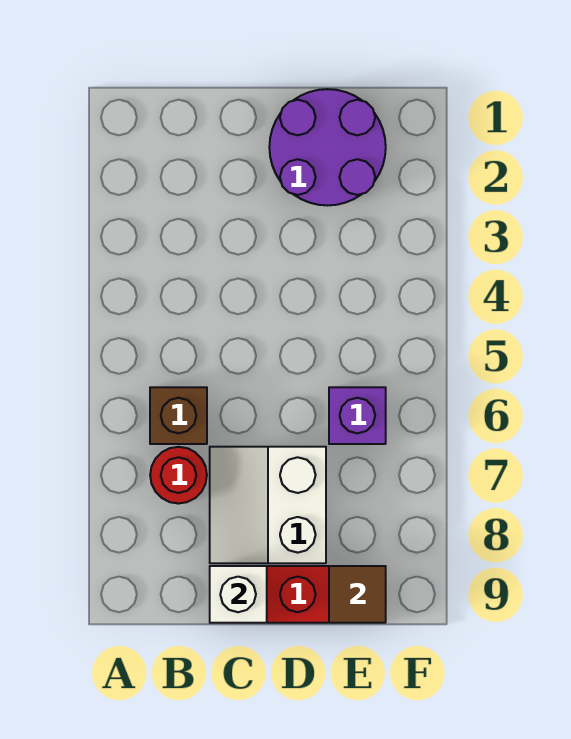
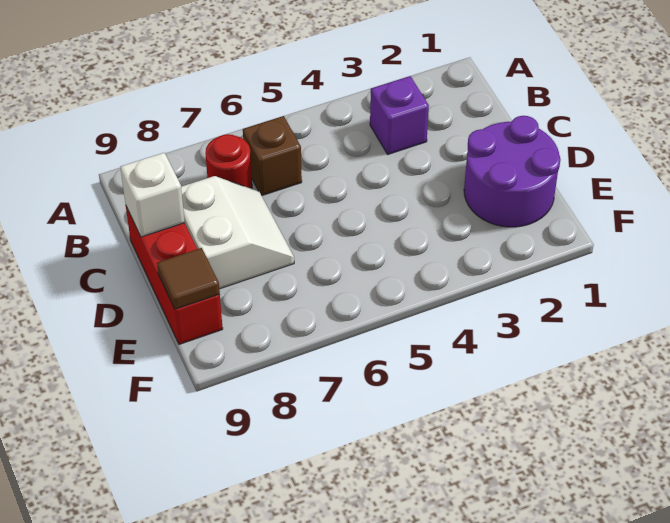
white 2x2 slope [210,447,326,563] -> white 2x2 slope turned to [181,176,294,289]
purple 1x1 brick [329,387,386,444] -> purple 1x1 brick moved to [370,76,429,154]

